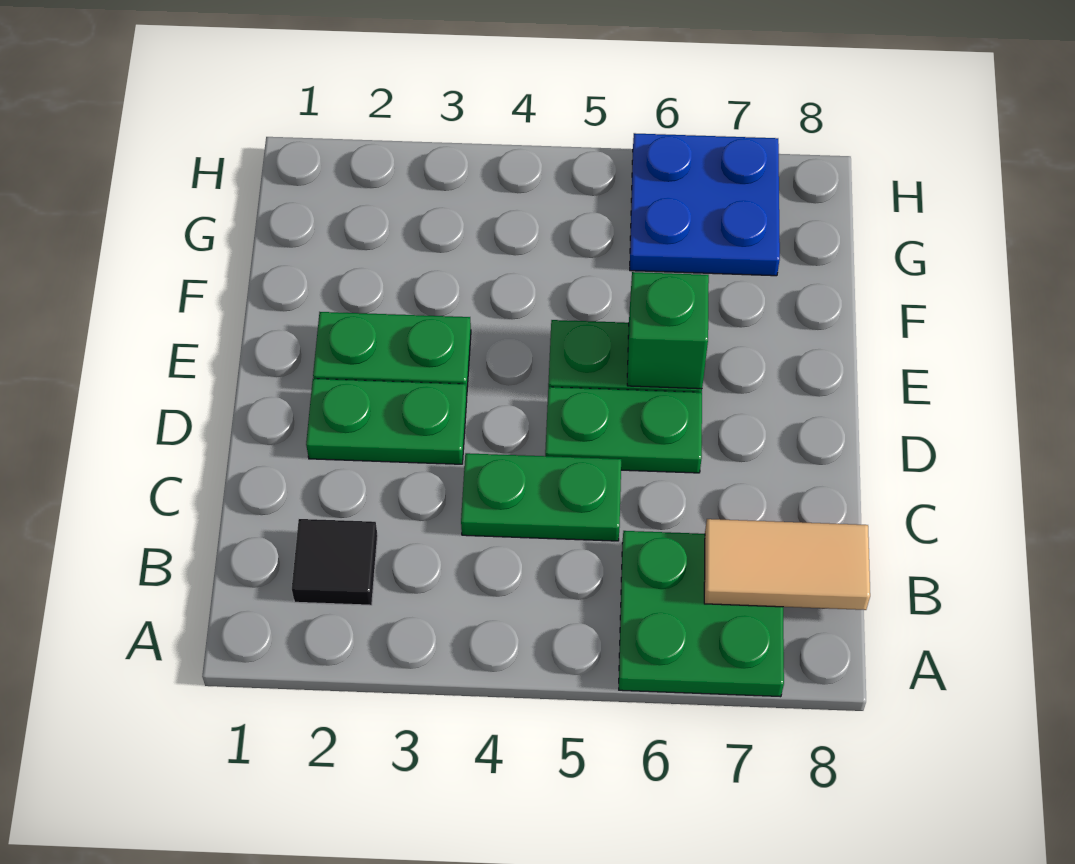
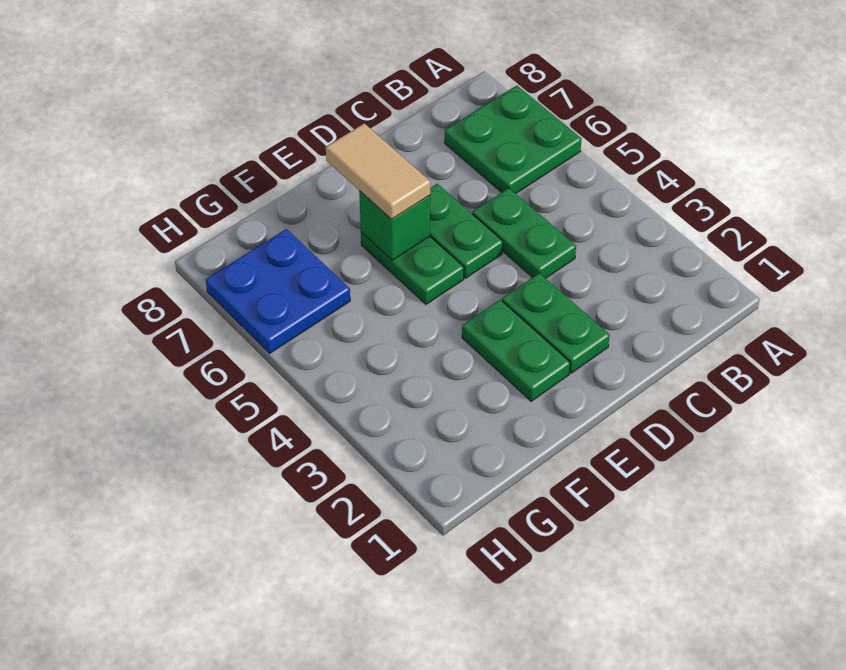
black 1x1 tile [292,519,378,605] -> none
tan 1x2 tile [704,519,870,610] -> tan 1x2 tile moved to [326,123,430,219]

